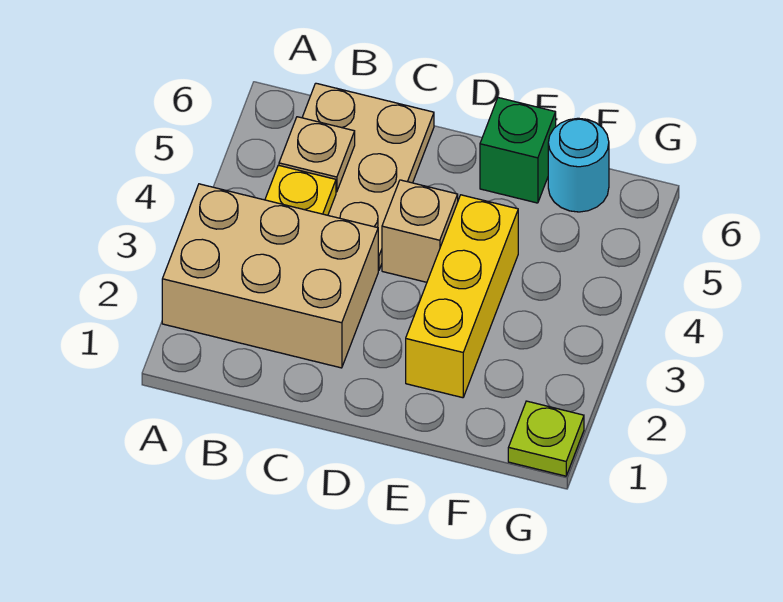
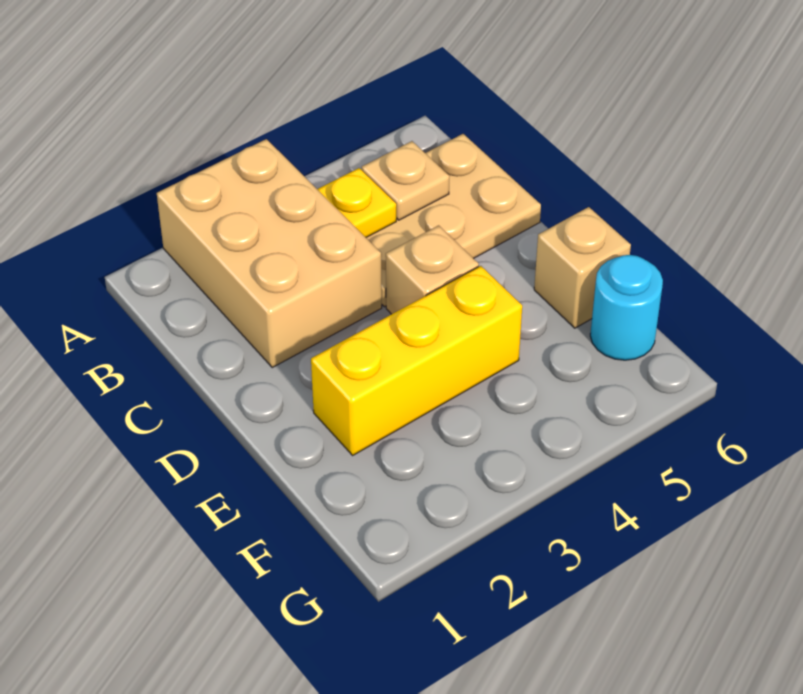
green 1x1 brick [480,98,556,203] -> tan 1x1 brick [534,207,631,328]
lime 1x1 plate [508,401,584,476] -> none

